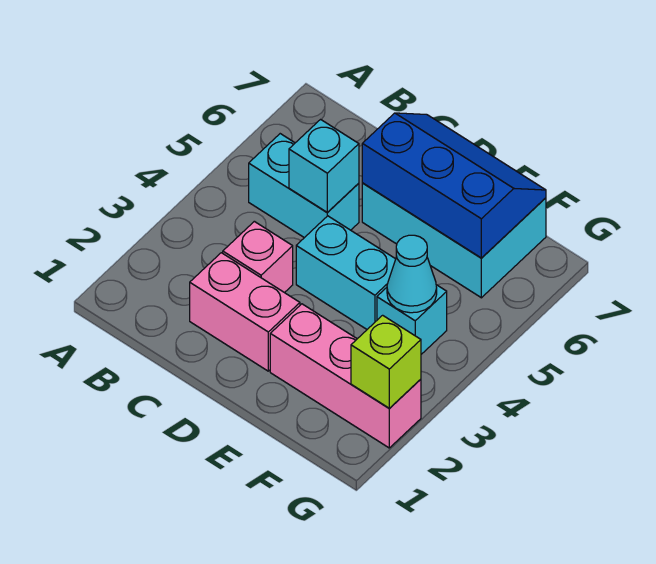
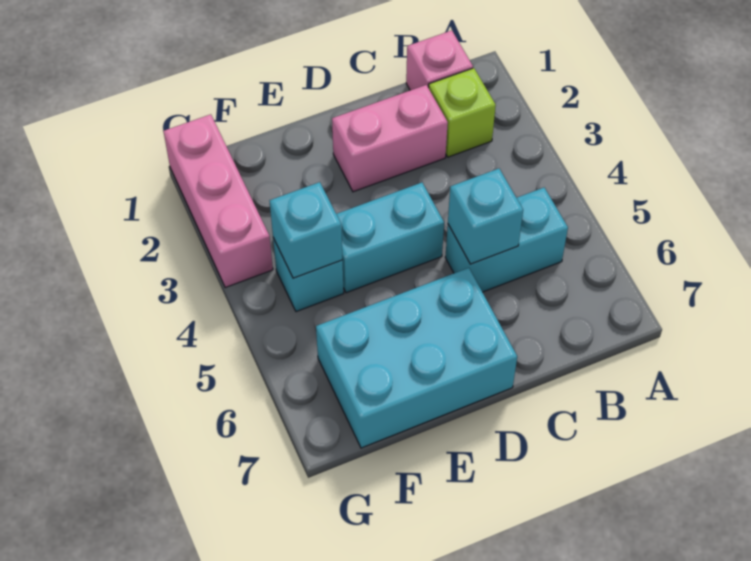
pink 1x1 brick [223,221,293,293] -> pink 1x1 brick moved to [406,30,473,90]
blue 2x3 slope [362,113,546,258] -> none
pink 1x3 brick [270,304,421,448] -> pink 1x3 brick turned to [163,114,273,288]
cyan 1x1 cone [387,235,437,313] -> cyan 1x1 brick [270,182,342,278]
lime 1x1 brick [351,315,421,408] -> lime 1x1 brick moved to [429,68,496,157]

